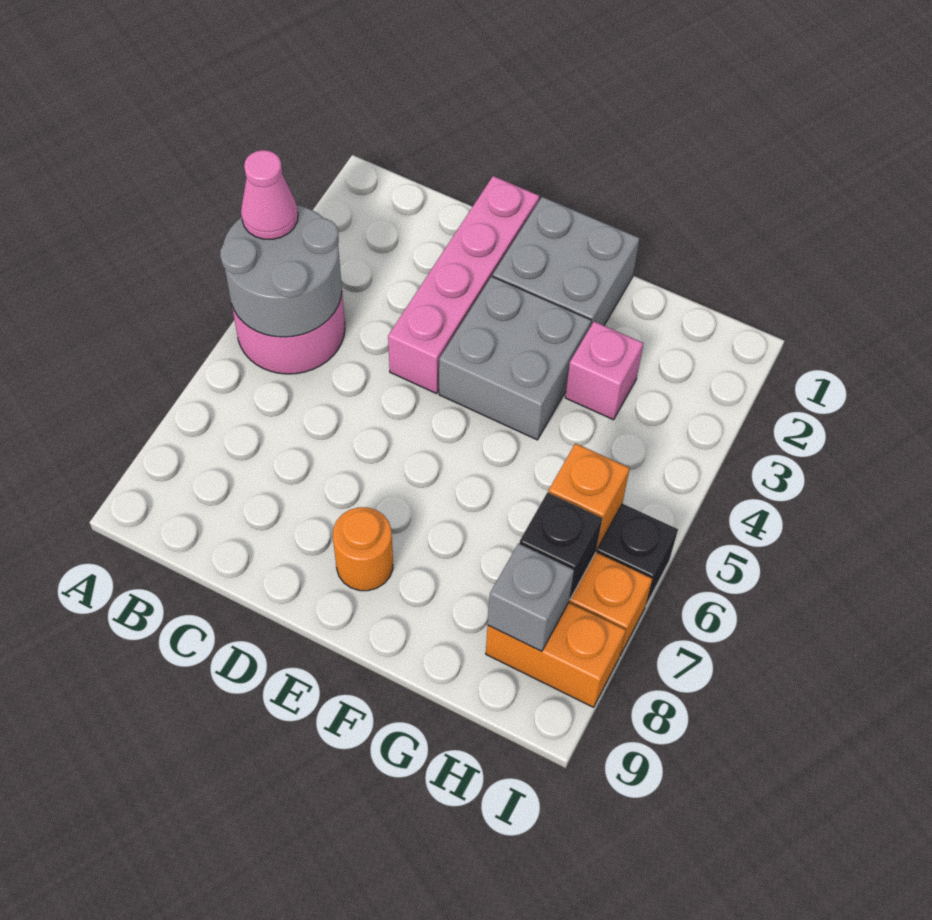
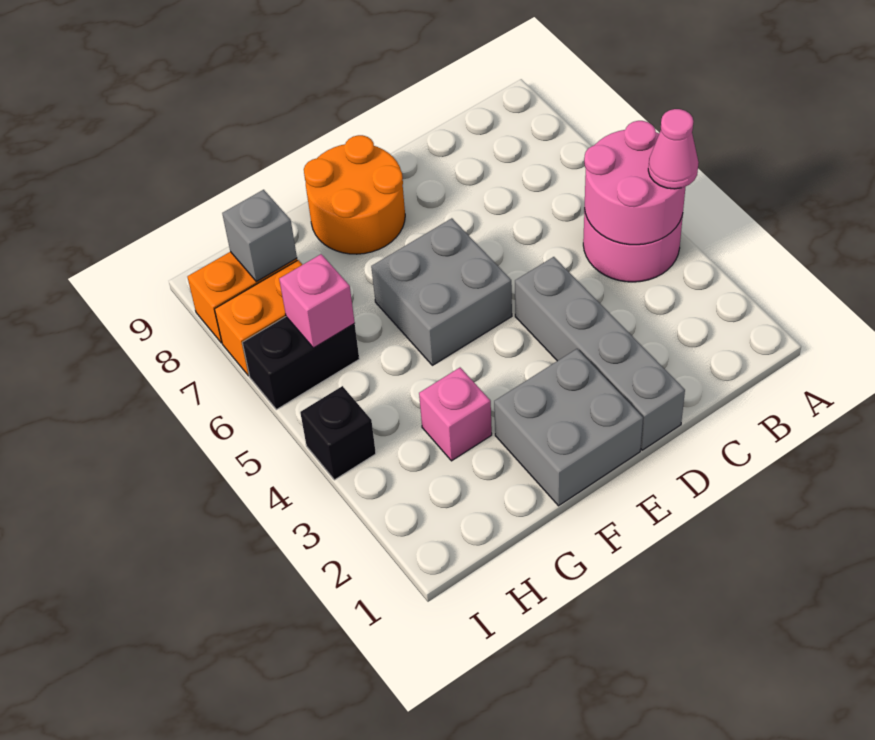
grey 2x2 round brick [220,205,342,337] -> pink 2x2 round brick [584,121,685,245]
pink 1x4 brick [388,176,540,394] -> grey 1x4 brick [515,257,685,450]
grey 2x2 brick [439,276,591,440] -> grey 2x2 brick moved to [371,218,512,365]
orange 1x1 round brick [333,507,393,591] -> orange 2x2 round brick [304,135,405,254]
orange 1x1 brick [548,443,630,549] -> pink 1x1 brick [279,254,355,348]
black 1x1 brick [519,493,602,599] -> black 1x1 brick moved to [300,386,376,480]

